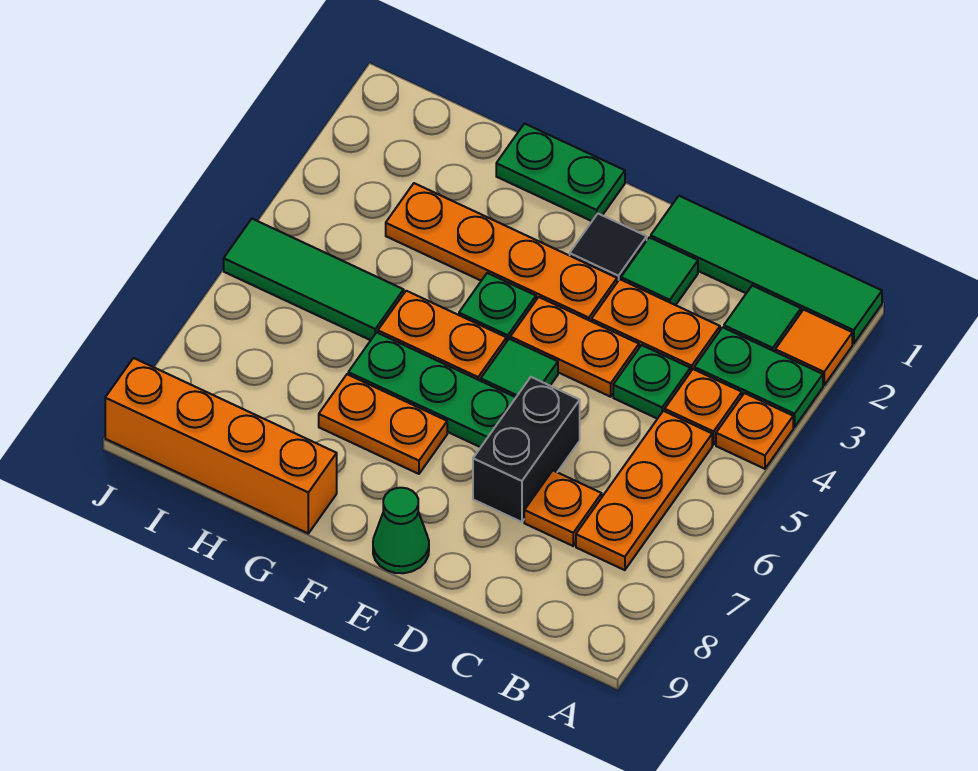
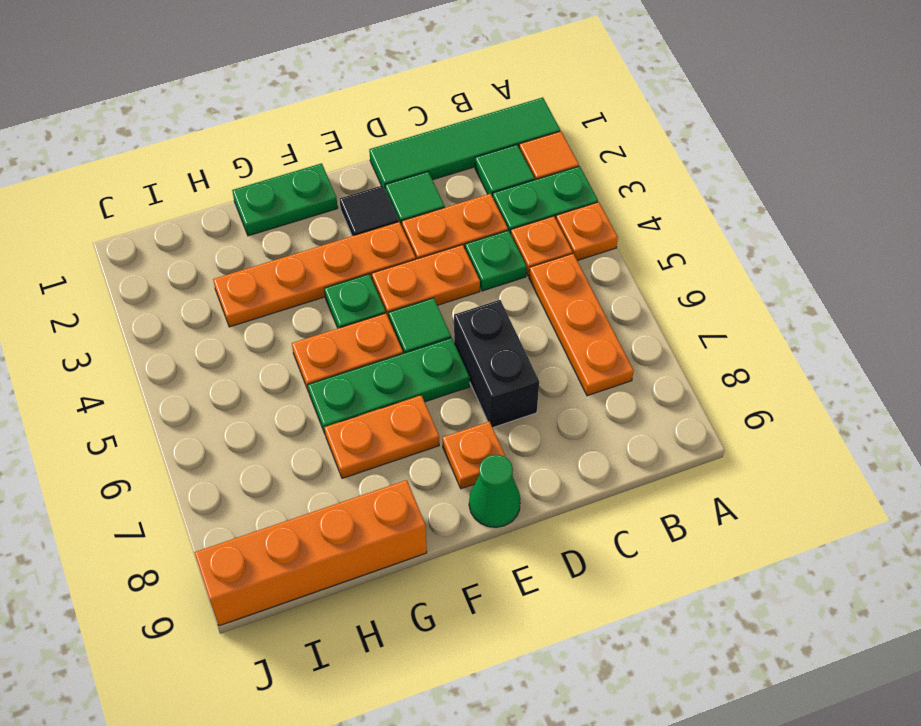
orange 1x1 plate [524,471,602,546] -> orange 1x1 plate moved to [442,421,506,489]
green 1x3 tile [224,219,404,340] -> none

